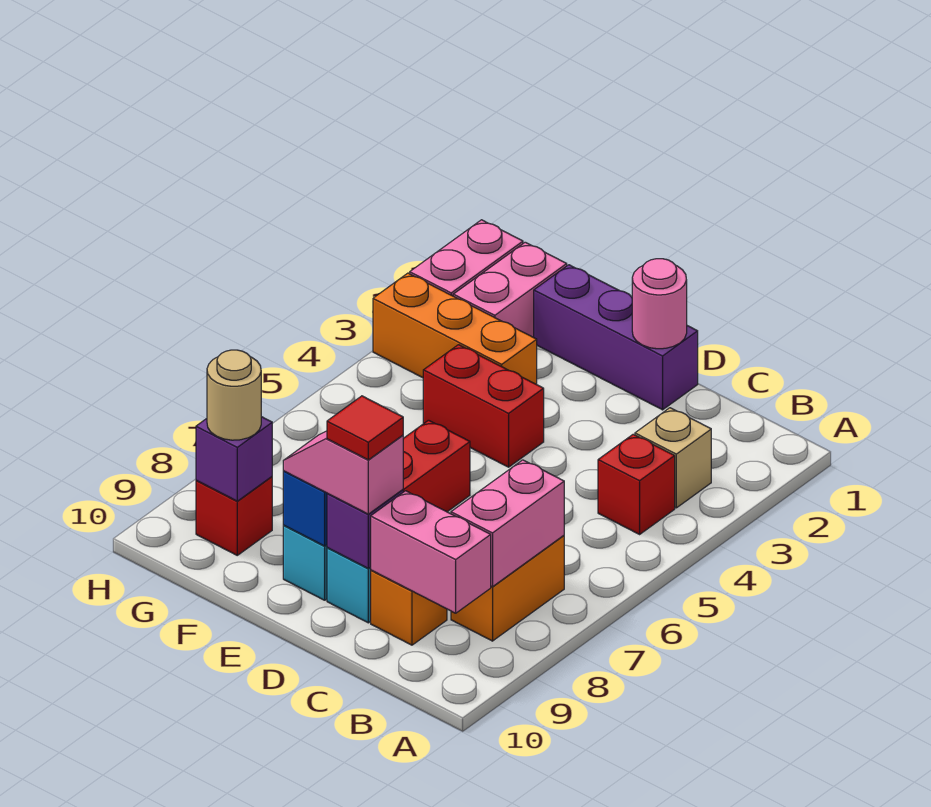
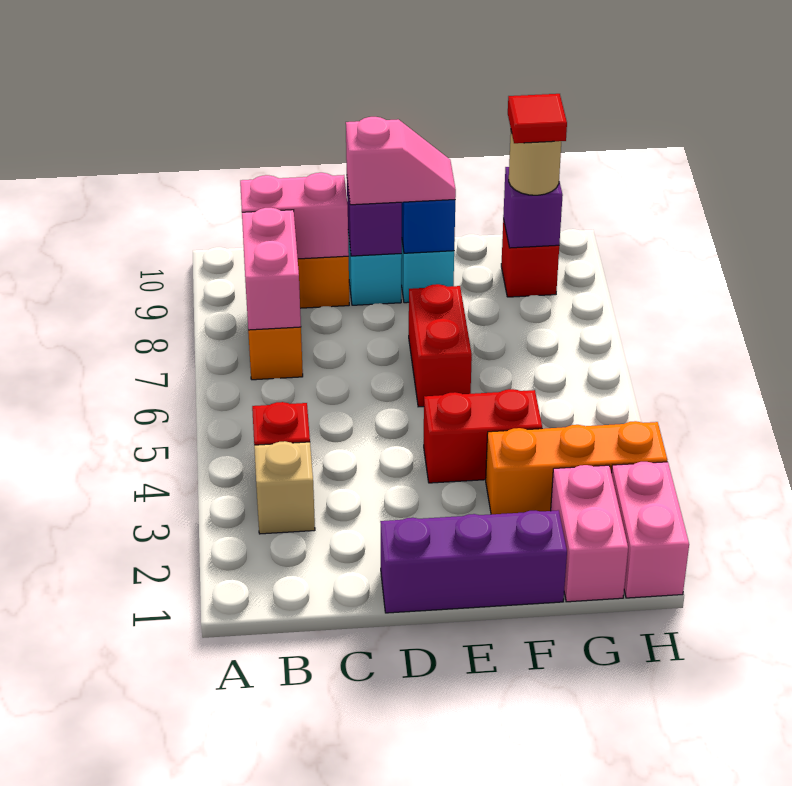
pink 1x1 round brick [632,259,687,349] -> none
red 1x1 tile [327,396,403,460] -> red 1x1 tile moved to [508,94,567,143]

